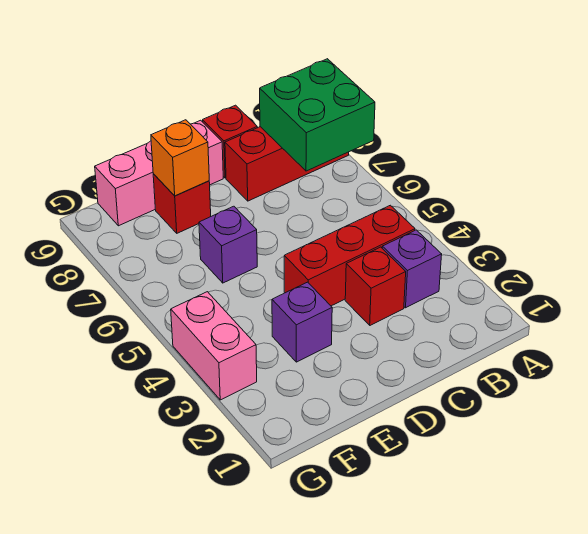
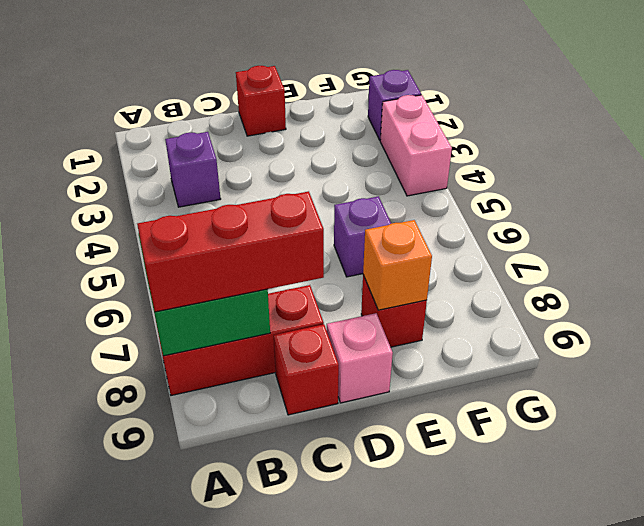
red 1x3 brick [284,205,415,306] -> red 1x3 brick moved to [137,191,324,312]
red 1x1 brick [345,247,406,325] -> red 1x1 brick moved to [236,66,286,136]
pink 1x3 brick [95,120,223,226] -> pink 1x1 brick [327,313,393,403]
purple 1x1 brick [272,282,332,362] -> purple 1x1 brick moved to [368,70,421,140]

